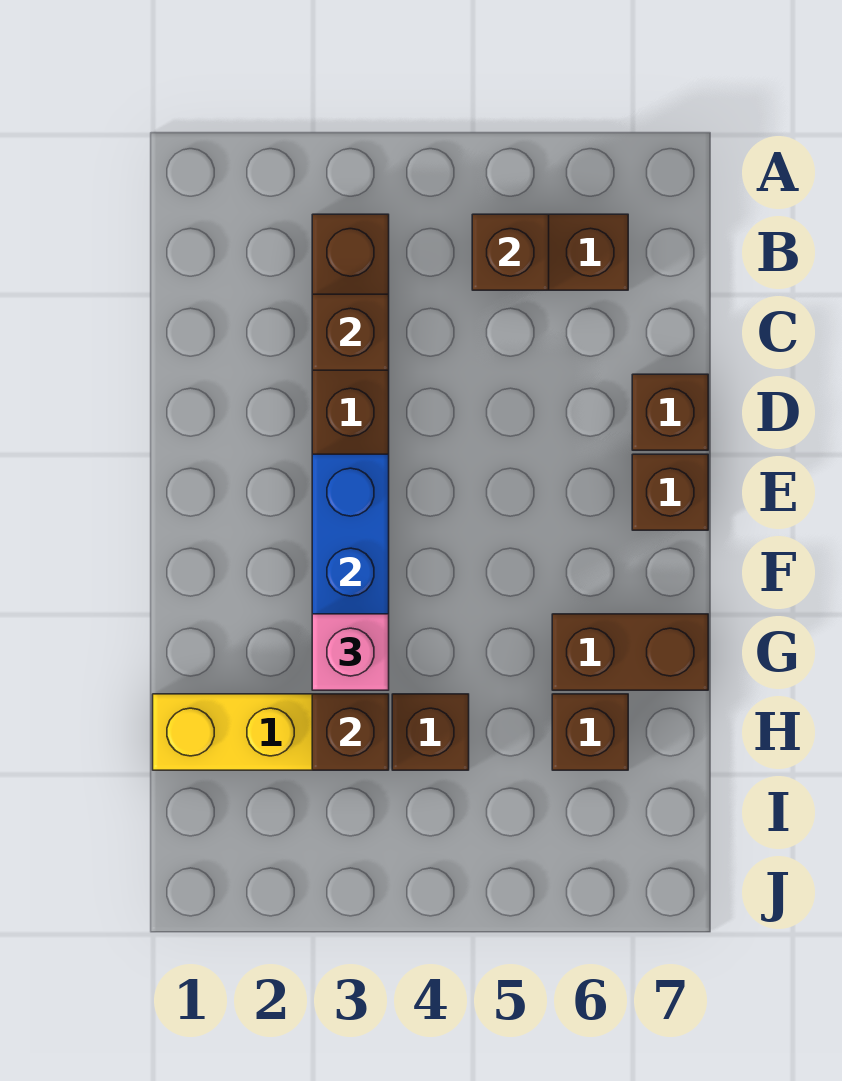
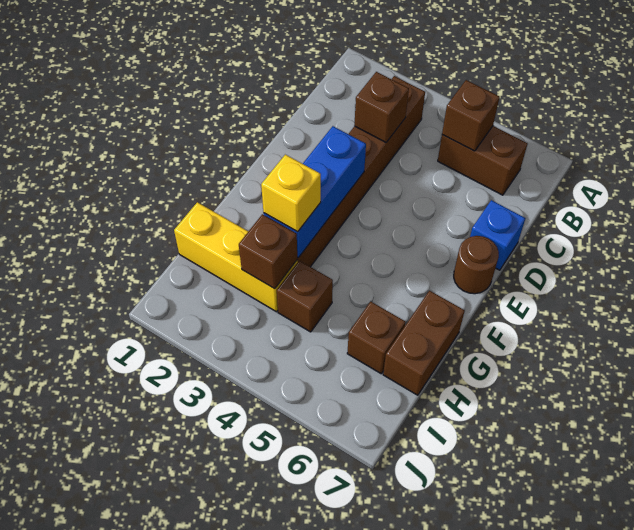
brown 1x1 brick [632,374,708,450] -> blue 1x1 brick [470,200,525,270]
brown 1x1 brick [632,454,708,530] -> brown 1x1 round brick [454,236,499,294]
pink 1x1 brick [312,614,389,690] -> yellow 1x1 brick [261,155,321,232]
brown 1x2 brick [552,614,708,690] -> brown 1x2 brick turned to [383,291,465,395]

